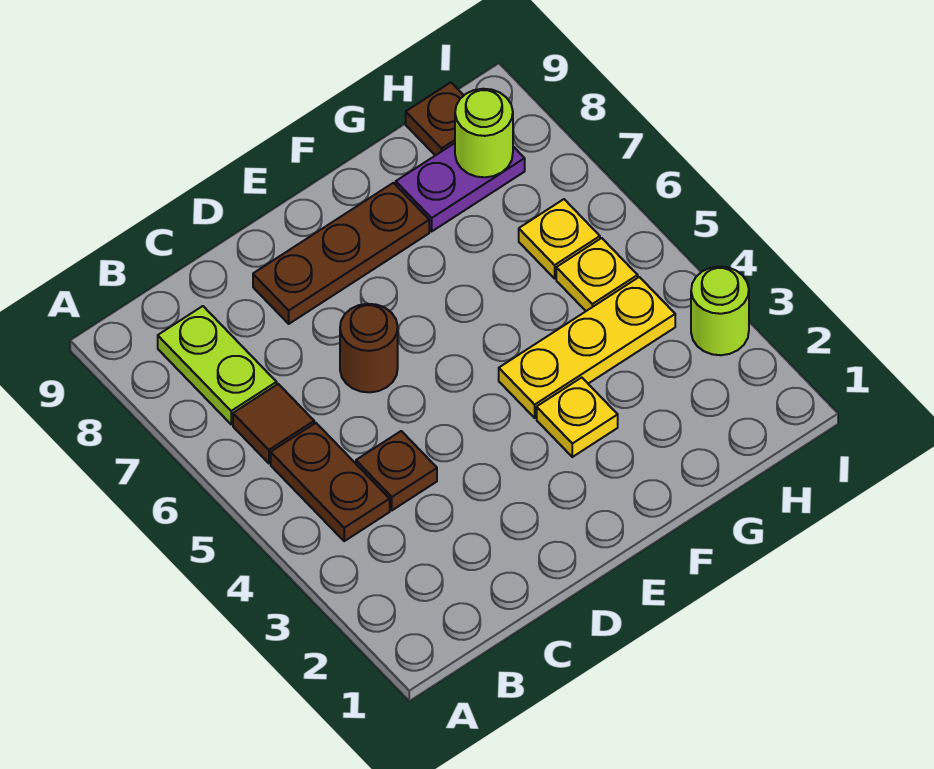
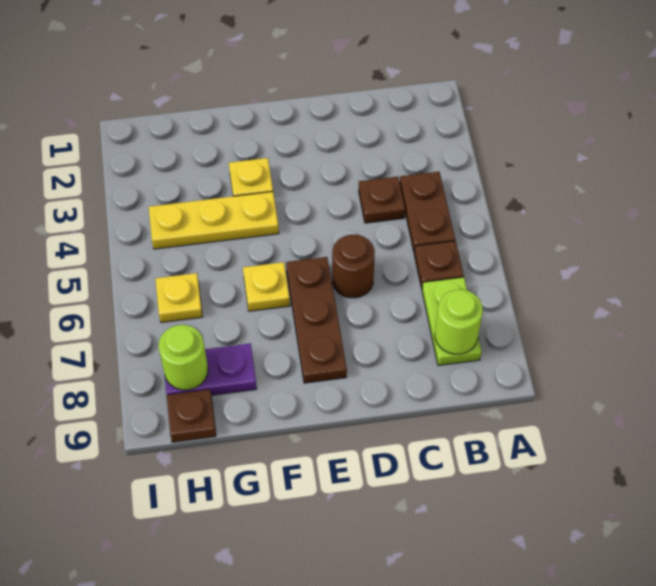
brown 1x1 tile [233,384,314,463] -> brown 1x1 plate [414,241,464,288]
brown 1x3 plate [253,183,429,324] -> brown 1x3 plate turned to [286,257,347,383]
yellow 1x1 plate [556,238,638,311] -> yellow 1x1 plate moved to [243,262,290,311]
lime 1x1 round brick [691,267,749,355] -> lime 1x1 round brick moved to [435,290,483,354]

